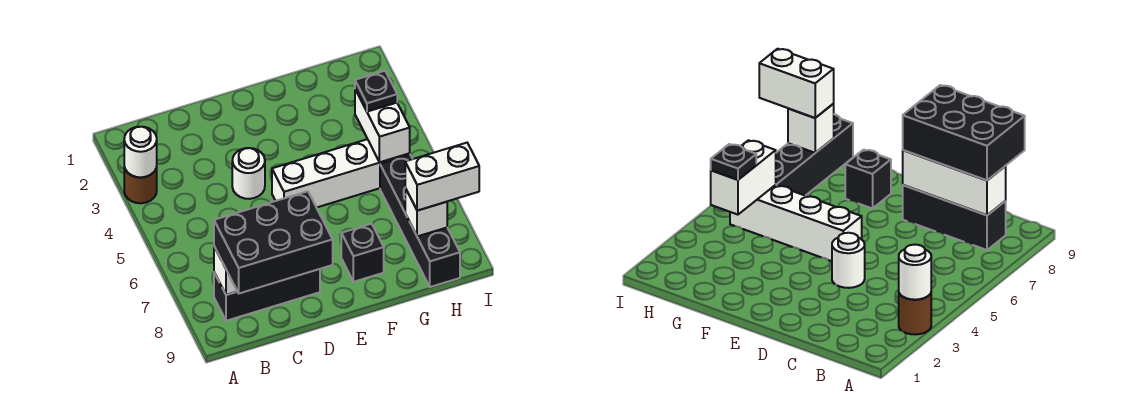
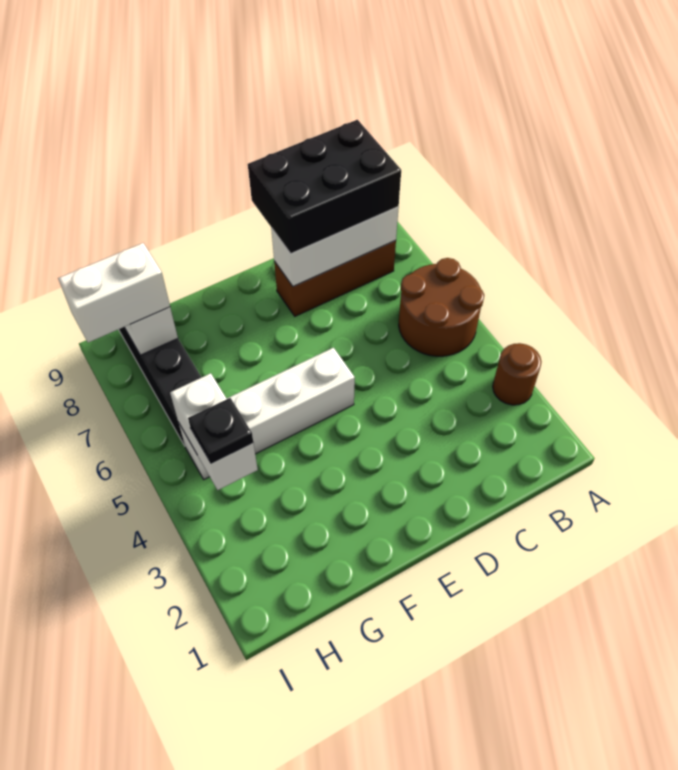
white 1x1 round brick [124,127,157,177] -> none
none -> brown 2x2 round brick [399,258,484,356]
black 1x3 brick [214,269,320,321] -> brown 1x3 brick [274,241,396,316]
white 1x1 round brick [232,148,265,199] -> none
black 1x1 brick [341,224,384,282] -> none

